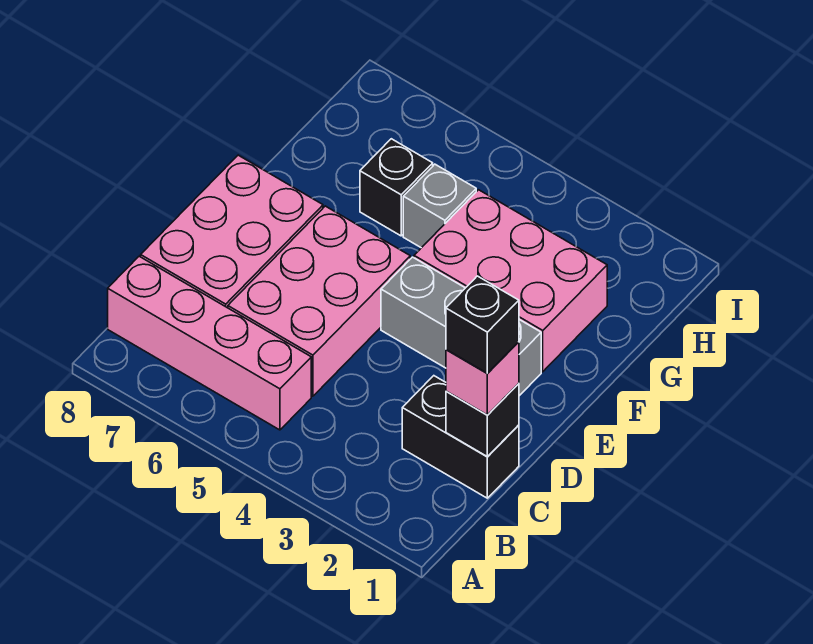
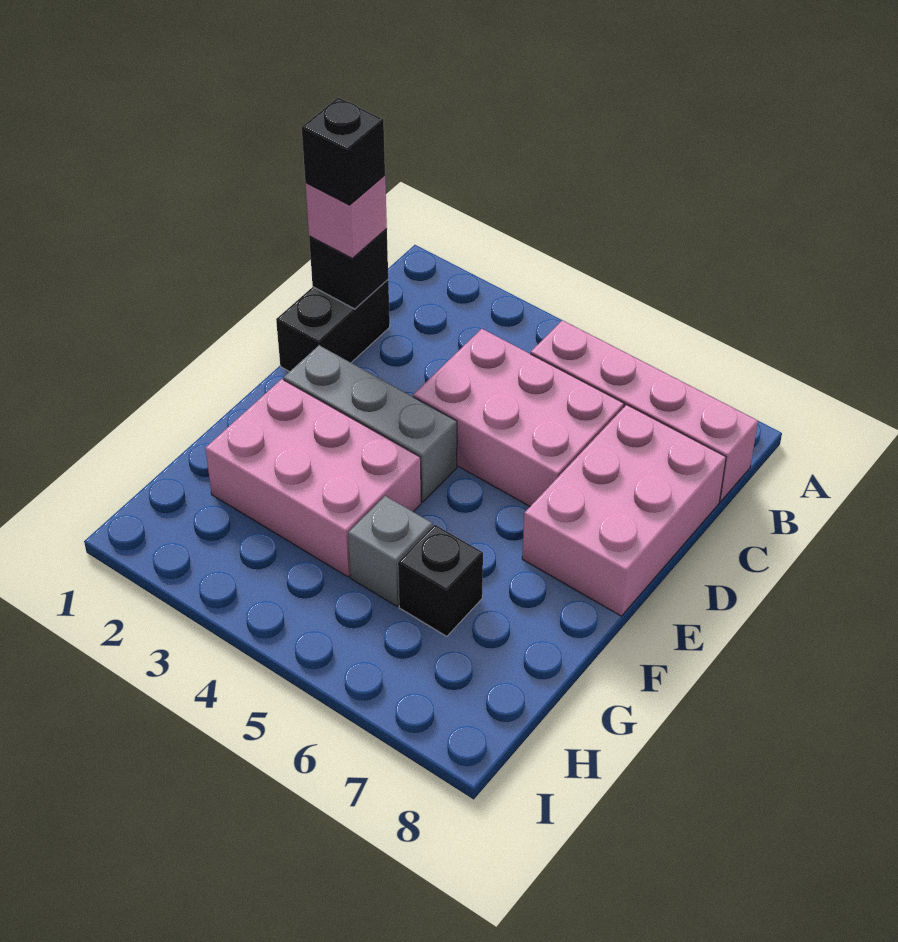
black 1x2 brick [402,376,519,498] -> black 1x2 brick turned to [276,280,390,372]
pink 2x3 brick [228,206,410,396] -> pink 2x3 brick turned to [413,329,624,506]

